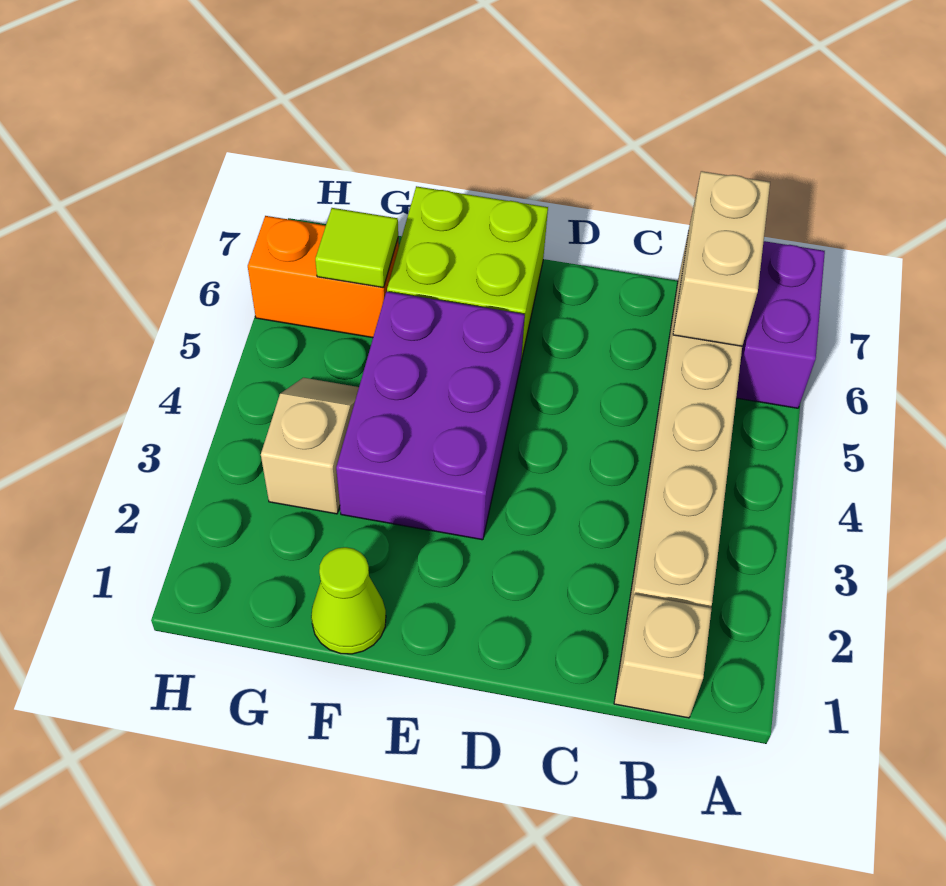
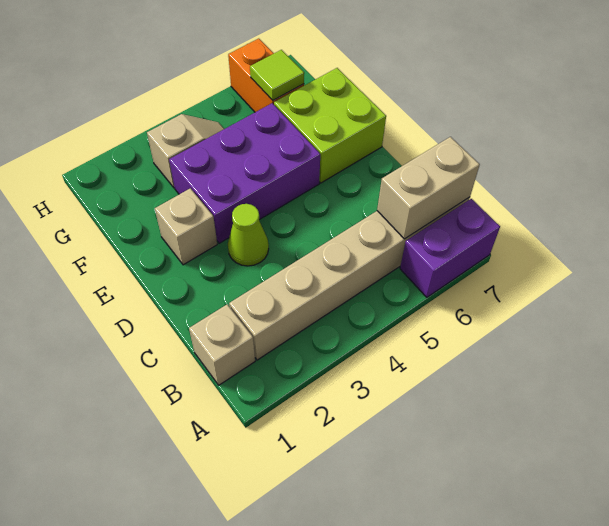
none -> tan 1x1 brick [155,188,217,265]
lime 1x1 cone [311,547,386,654] -> lime 1x1 cone moved to [228,204,269,266]

